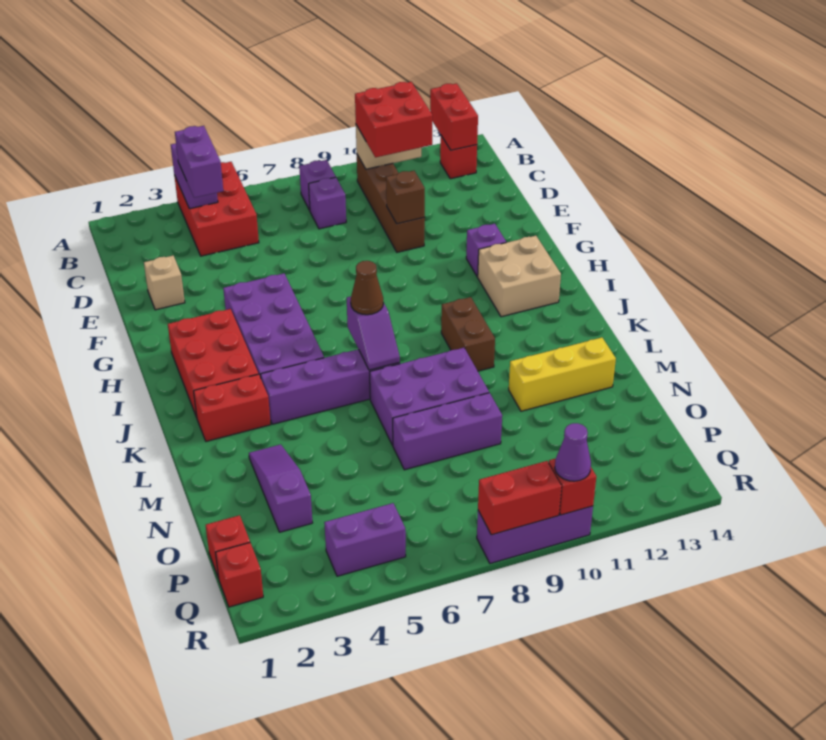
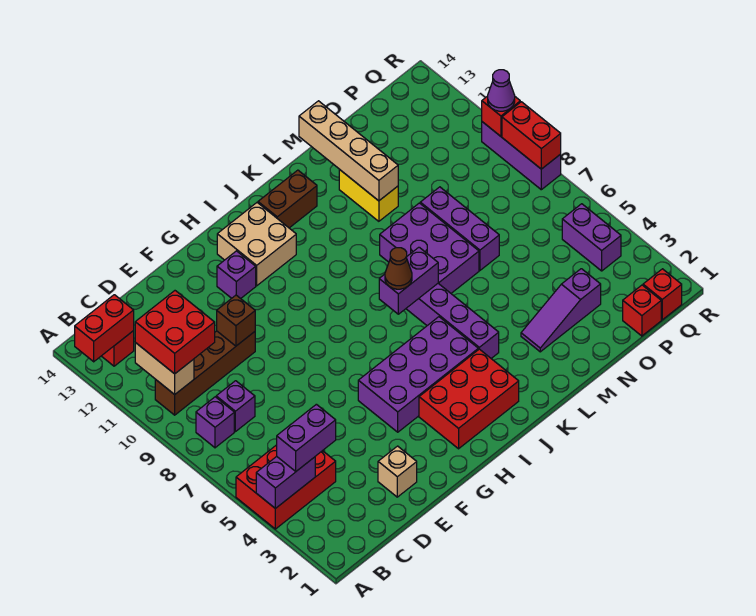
purple 1x2 slope [347,297,400,370] -> purple 1x2 brick [379,247,438,314]
brown 1x2 brick [441,297,495,371] -> brown 1x2 brick moved to [258,170,317,228]
red 1x2 brick [194,374,271,441] -> none
yellow 1x3 brick [509,338,616,411] -> yellow 1x2 brick [339,169,398,221]
none -> tan 1x4 brick [299,101,398,201]

